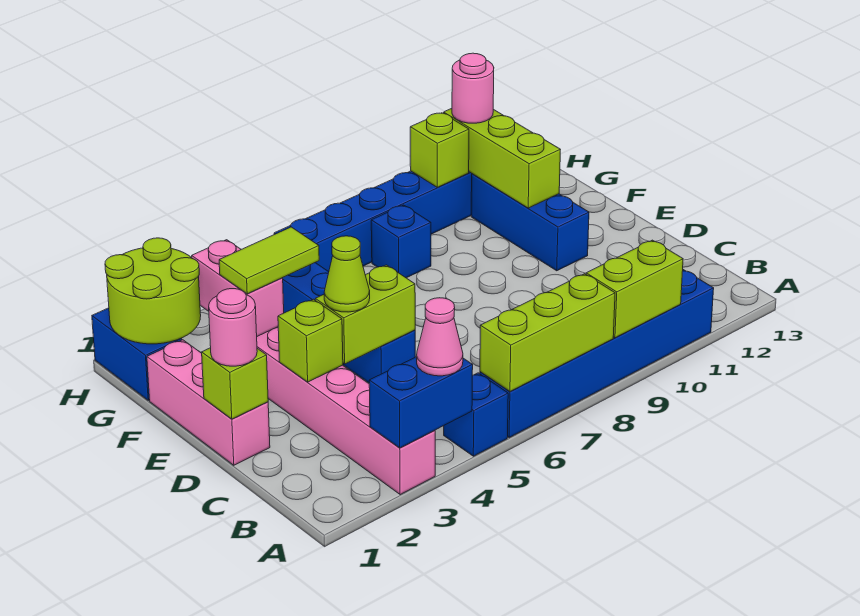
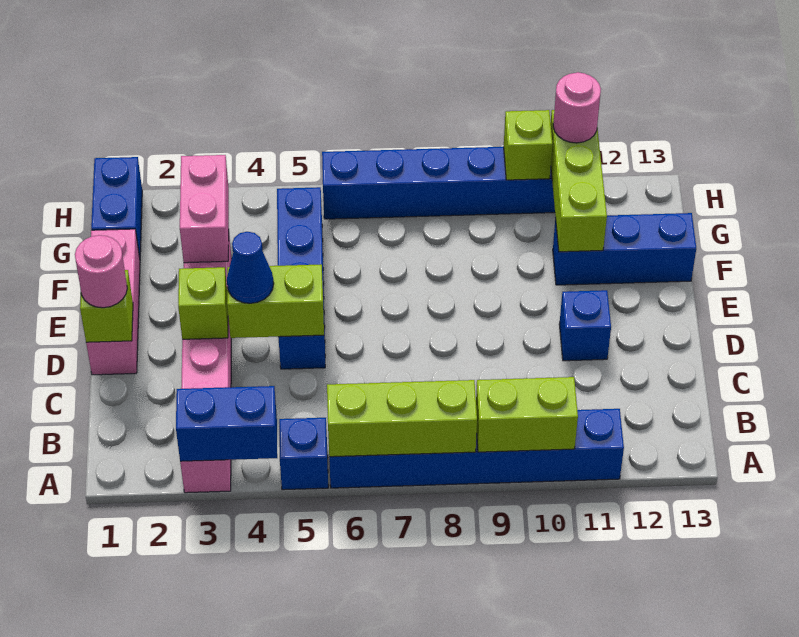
pink 1x1 cone [417,298,463,376] -> none
lime 1x1 cone [324,236,370,312] -> blue 1x1 cone [227,232,274,303]
blue 1x3 brick [471,174,589,271] -> blue 1x3 brick turned to [553,213,696,285]
lime 1x2 tile [219,227,319,294] -> none
lime 2x2 round brick [105,238,201,344] -> none
blue 1x1 brick [371,205,431,278] -> blue 1x1 brick moved to [559,290,611,361]

